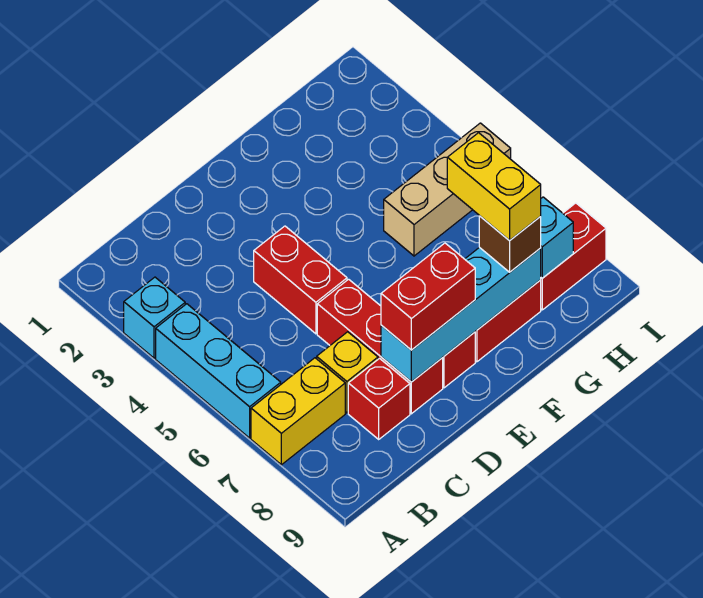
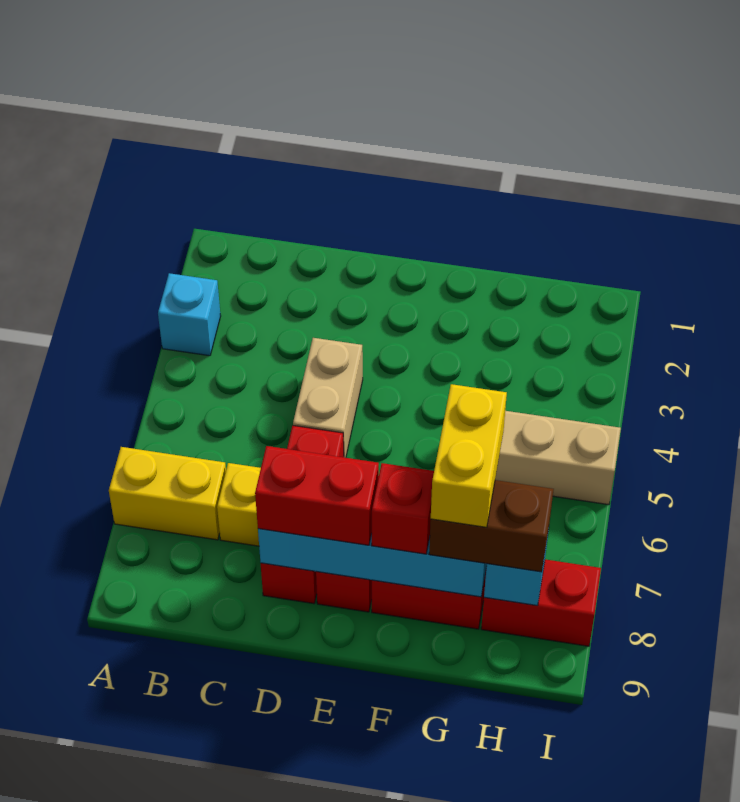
cyan 1x3 brick [156,304,281,438] -> none
red 1x1 brick [348,358,410,439] -> red 1x1 brick moved to [372,463,434,554]
red 1x2 brick [254,226,347,334] -> tan 1x2 brick [293,338,363,458]
brown 1x1 brick [479,216,541,272] -> brown 1x2 brick [429,480,554,572]

